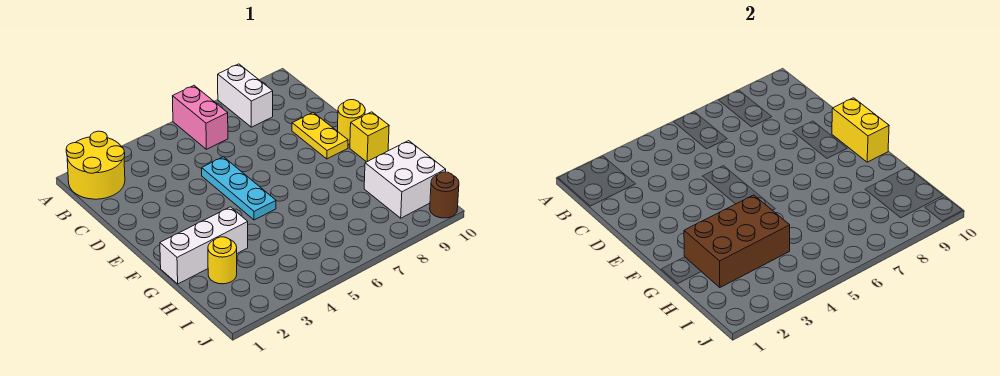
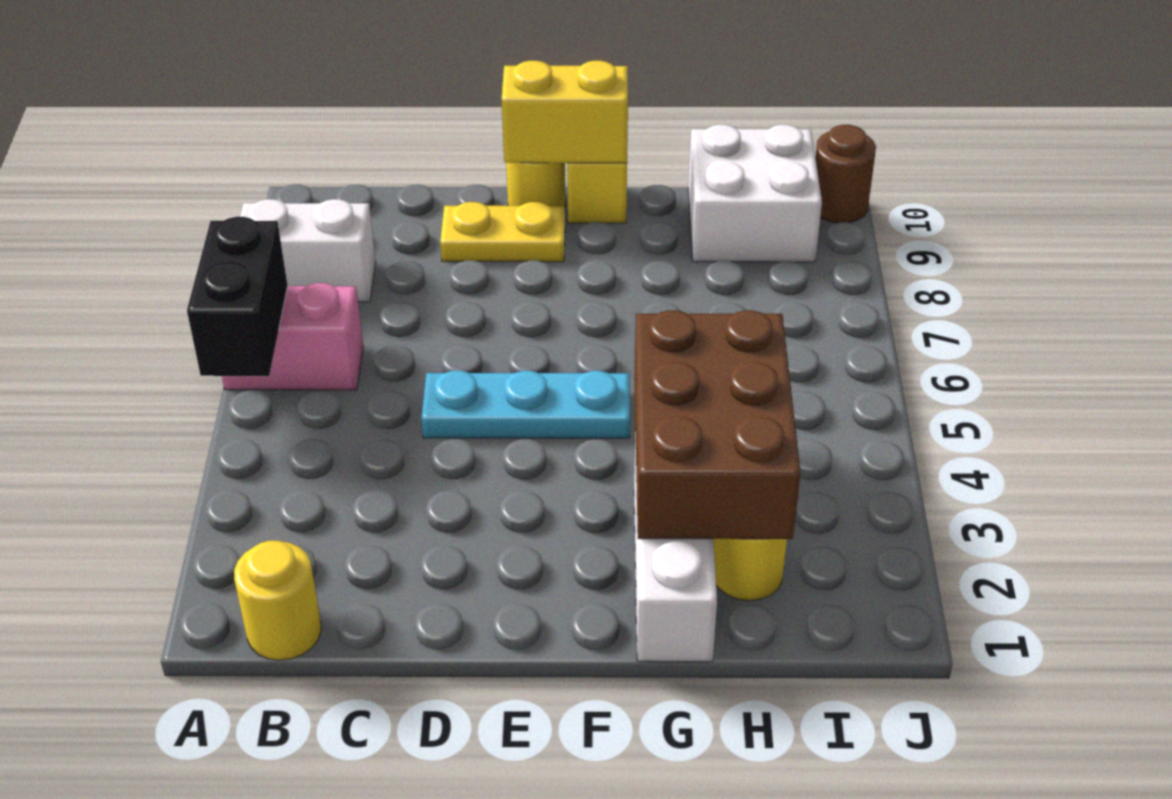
yellow 2x2 round brick [66,131,125,199] -> yellow 1x1 round brick [234,541,321,660]
none -> black 1x2 brick [187,217,288,376]

